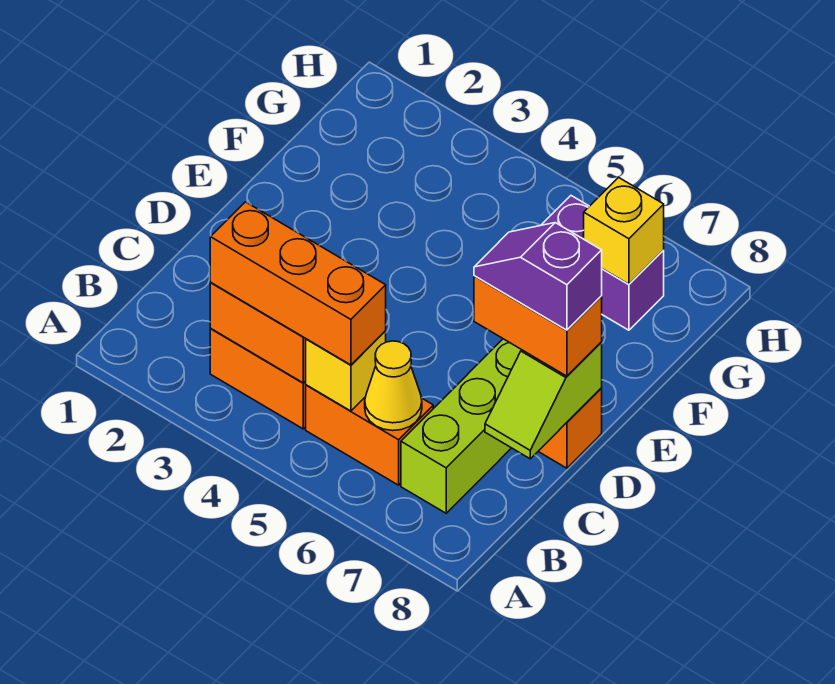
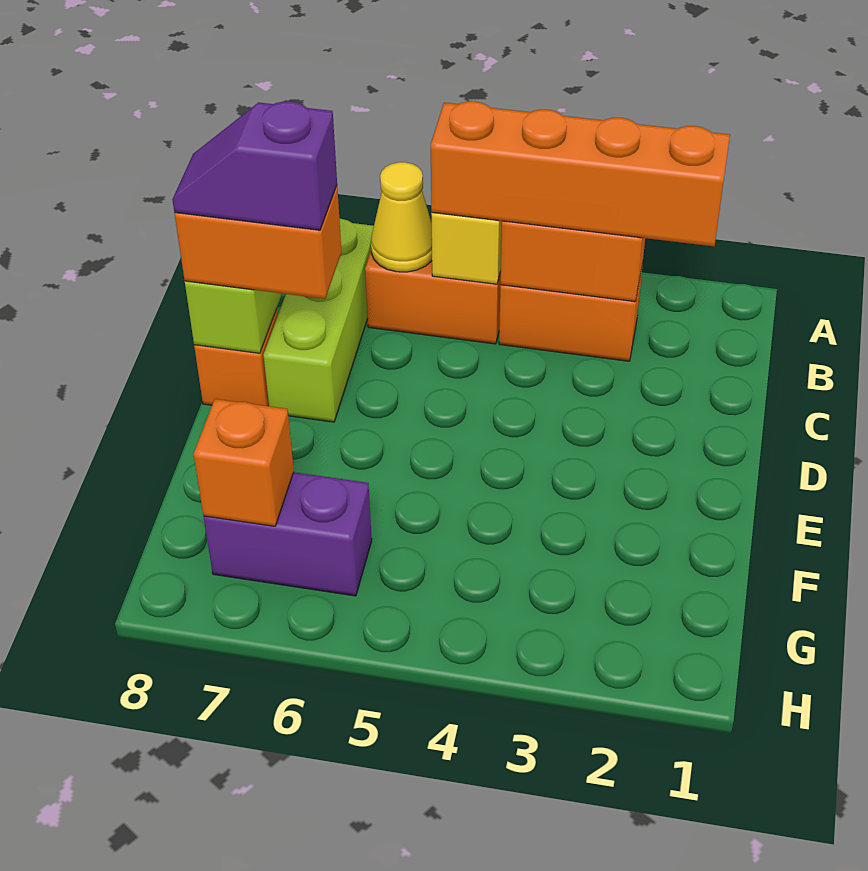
orange 1x3 brick [210,202,386,365] -> orange 1x4 brick [431,101,730,246]
purple 1x2 slope [474,223,602,330] -> purple 1x2 slope turned to [172,101,337,230]
yellow 1x1 brick [584,178,664,284] -> orange 1x1 brick [194,399,294,526]

